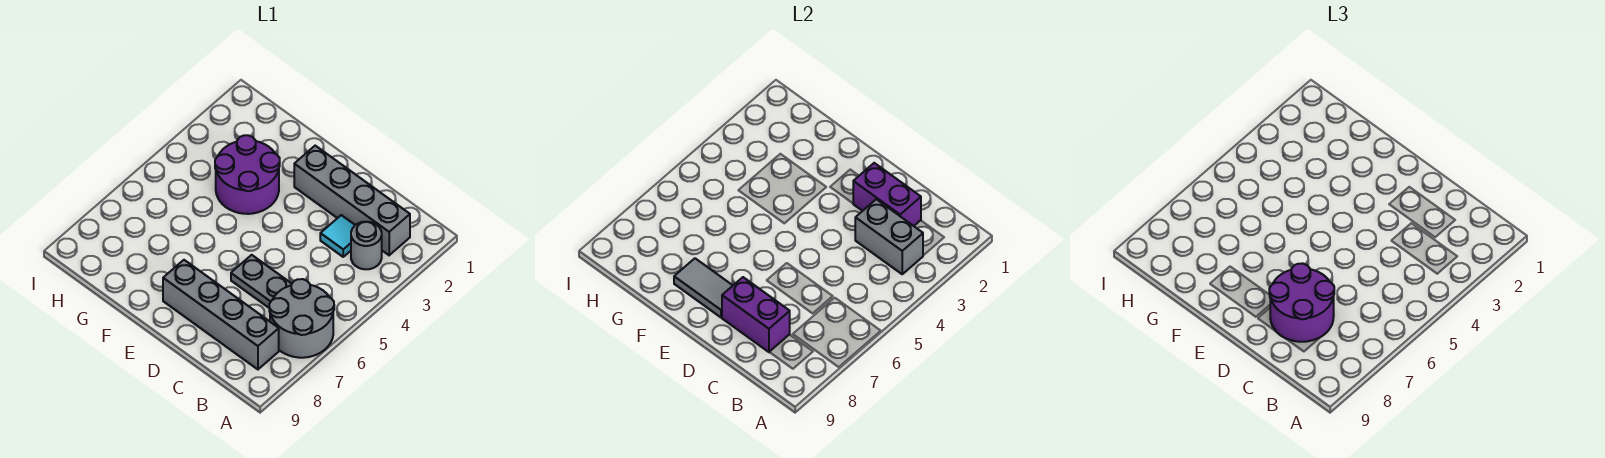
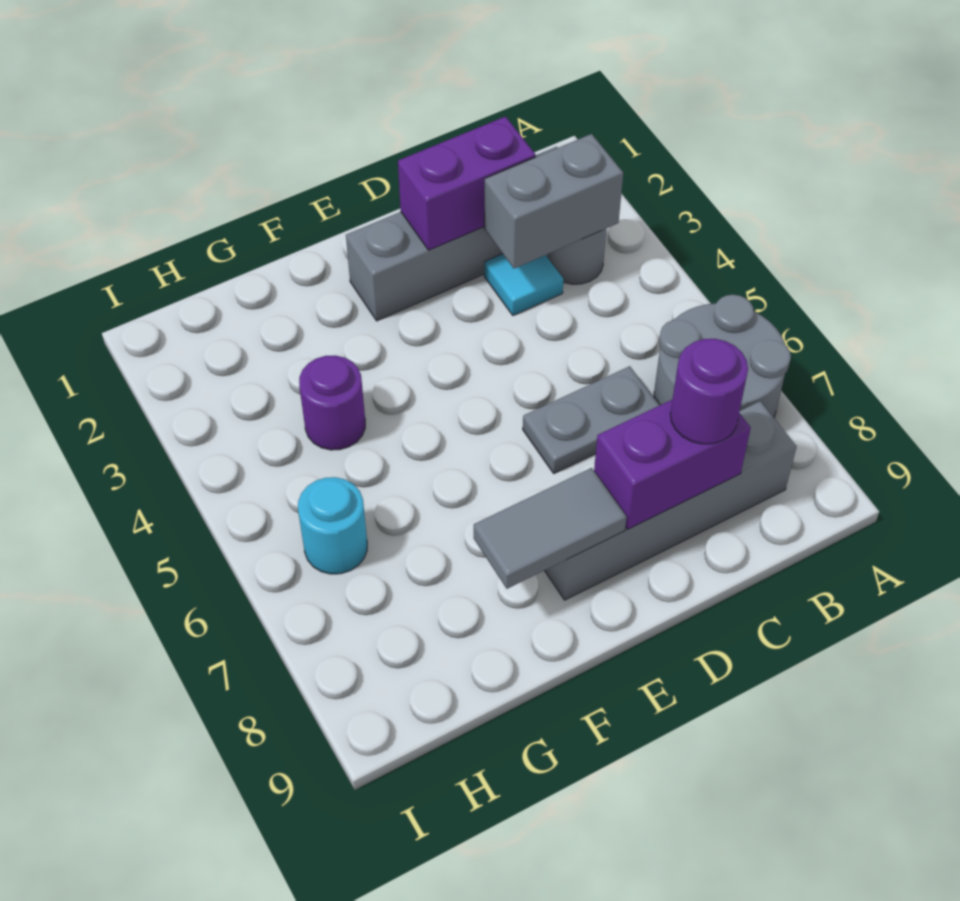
purple 2x2 round brick [1269,263,1334,342] -> purple 1x1 round brick [670,339,748,444]
purple 2x2 round brick [215,135,280,214] -> purple 1x1 round brick [299,355,365,450]
none -> cyan 1x1 round brick [298,477,367,574]

